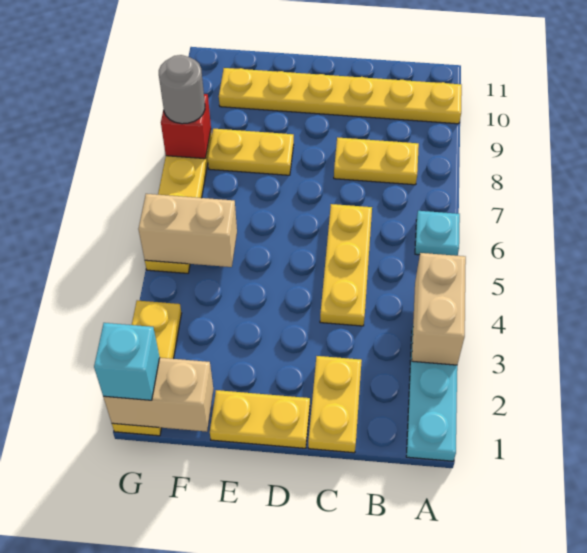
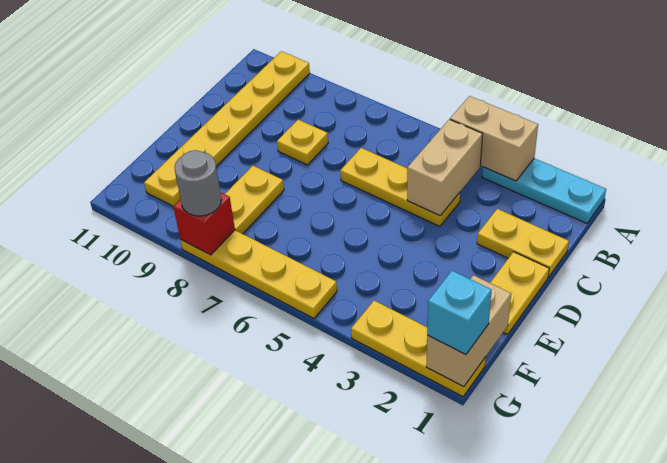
cyan 1x1 plate [415,211,460,256] -> none
yellow 1x2 plate [334,137,419,185] -> yellow 1x1 plate [277,120,328,165]
tan 1x2 brick [138,194,237,267] -> tan 1x2 brick moved to [407,119,483,216]

